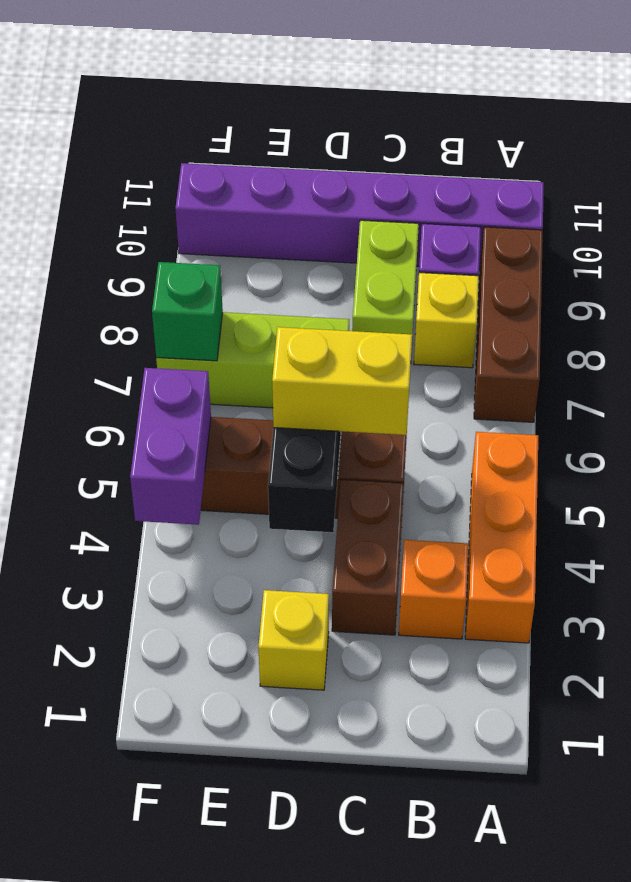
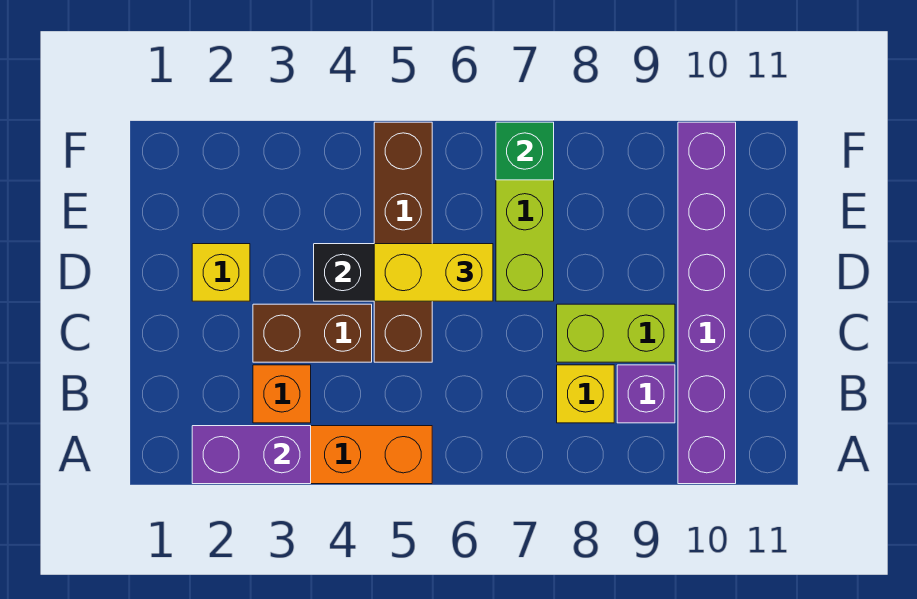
brown 1x3 brick [474,227,543,422] -> none
yellow 1x2 brick [272,327,412,435] -> yellow 1x2 brick turned to [374,244,493,301]
purple 1x2 brick [130,368,211,525] -> purple 1x2 brick moved to [192,426,311,484]

